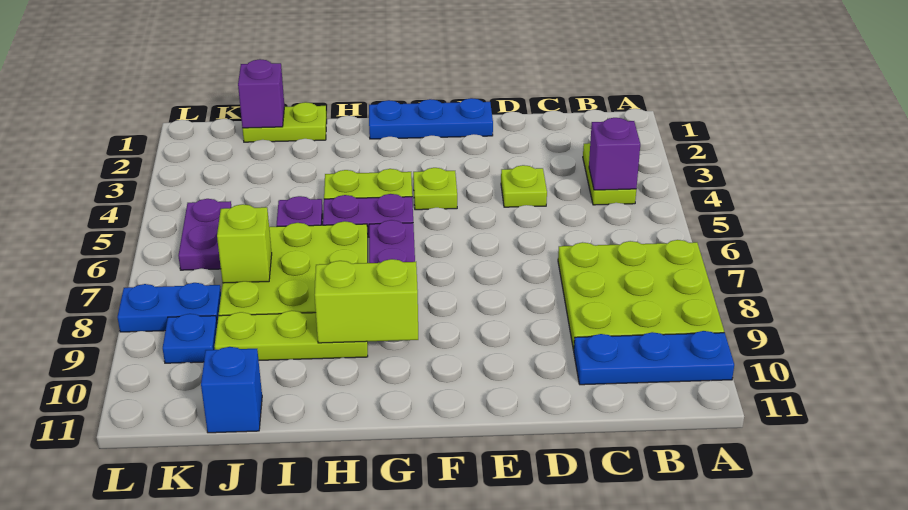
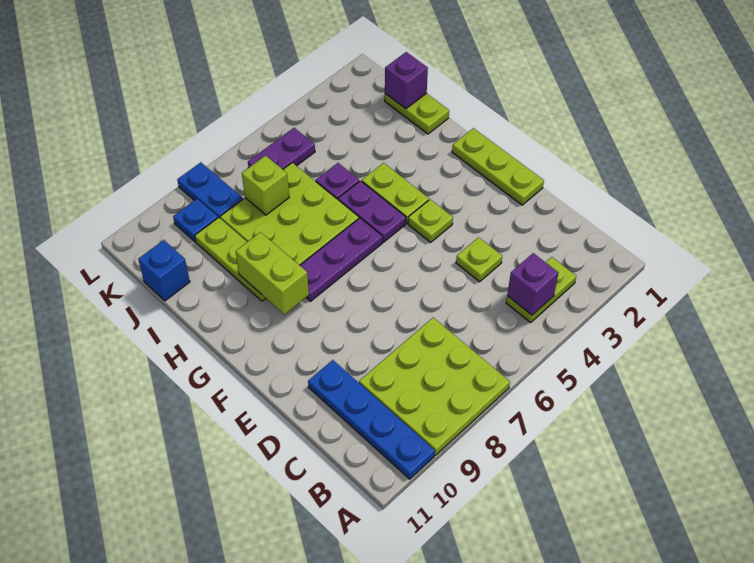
blue 1x3 plate [574,331,734,385] -> blue 1x4 plate [308,360,435,479]
blue 1x3 plate [369,98,493,139] -> lime 1x3 plate [452,128,544,205]

